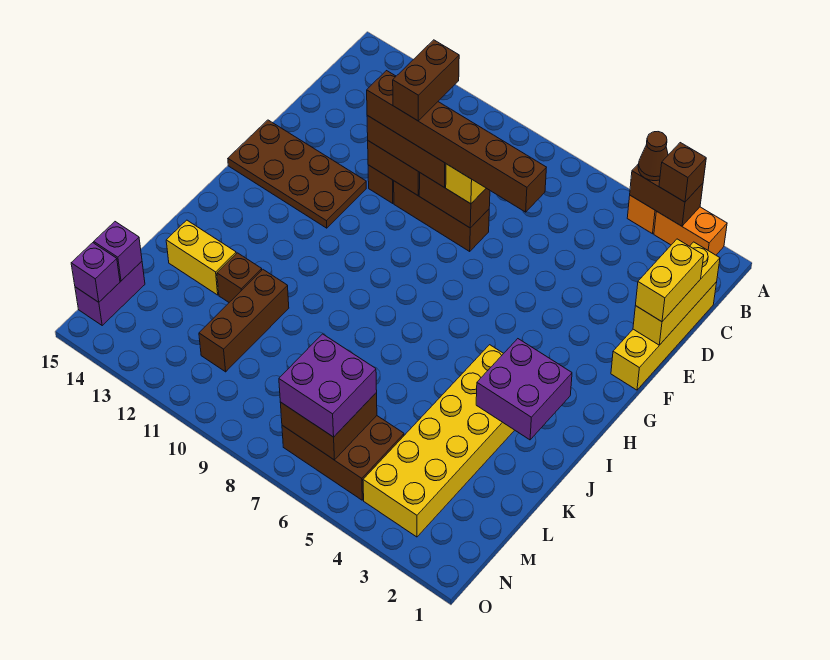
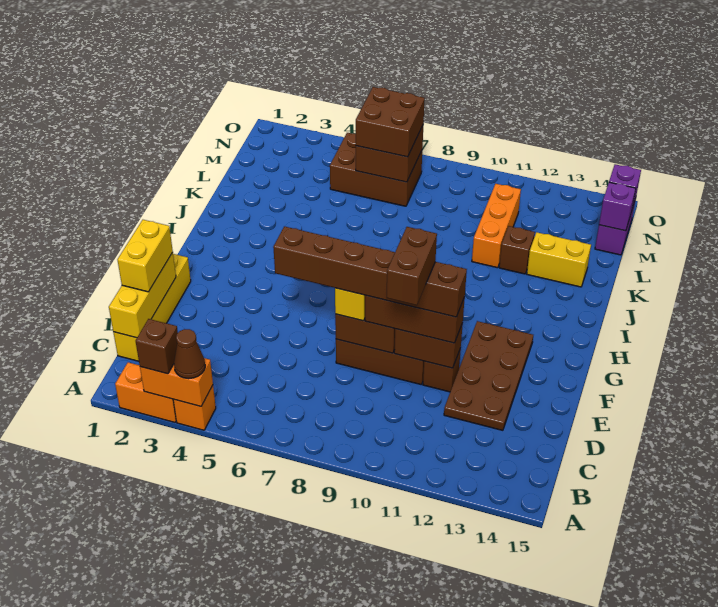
brown 1x2 brick [630,164,703,226] -> orange 1x2 brick [140,358,213,406]
brown 2x4 plate [228,120,366,228] -> brown 2x4 plate turned to [444,321,533,430]
purple 2x2 brick [476,339,572,440] -> none
yellow 2x6 brick [363,345,514,537] -> none
brown 1x3 brick [199,270,289,372] -> orange 1x3 brick [472,184,521,268]
purple 2x2 brick [279,334,377,437] -> brown 2x2 brick [356,87,425,157]

